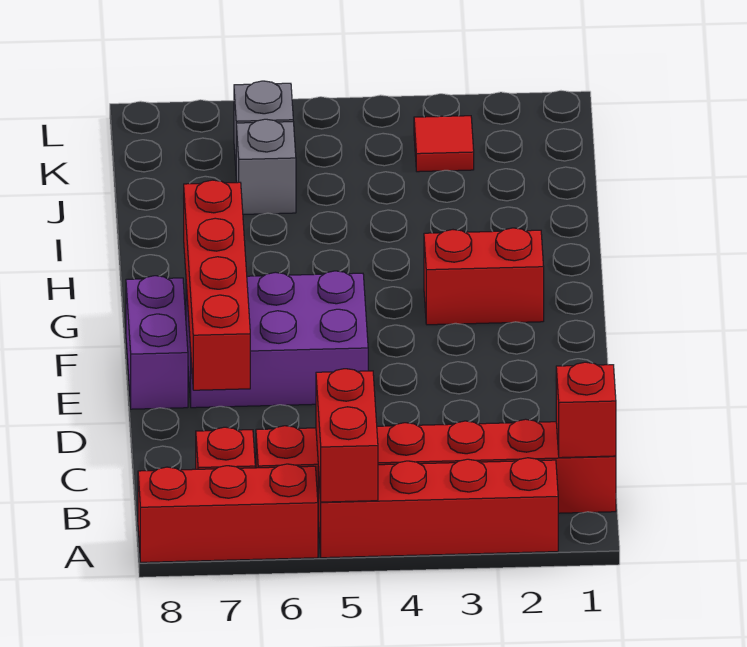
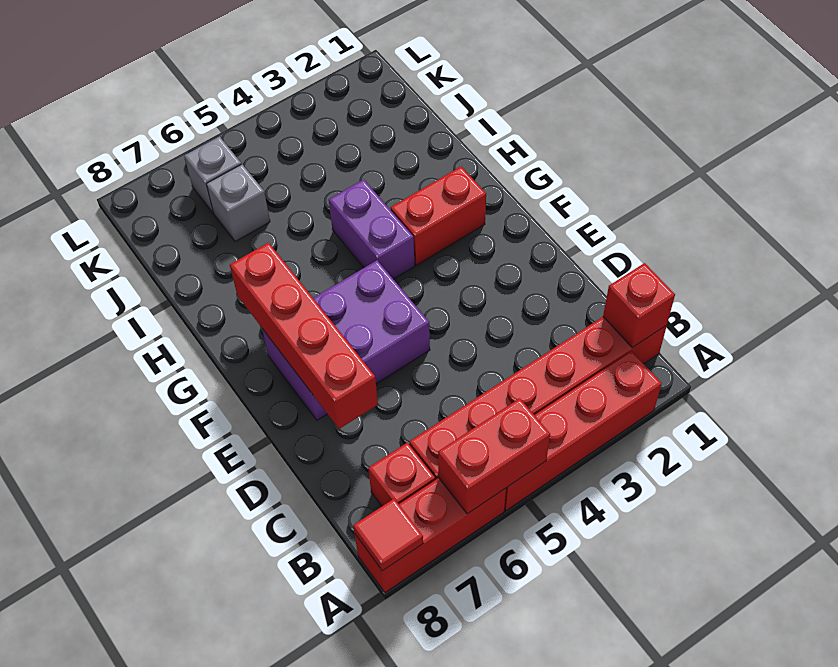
red 1x2 brick [316,369,378,502] -> red 1x2 brick turned to [438,398,550,514]
purple 1x2 brick [126,276,188,409] -> purple 1x2 brick moved to [329,179,415,279]
red 1x1 tile [414,116,474,172] -> red 1x1 tile moved to [353,499,423,571]

